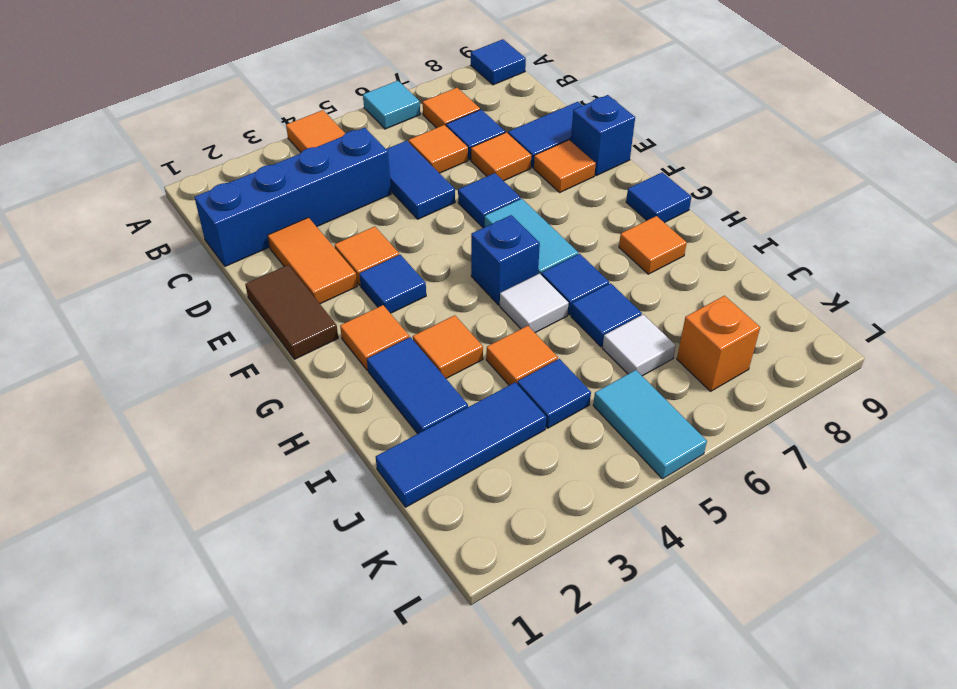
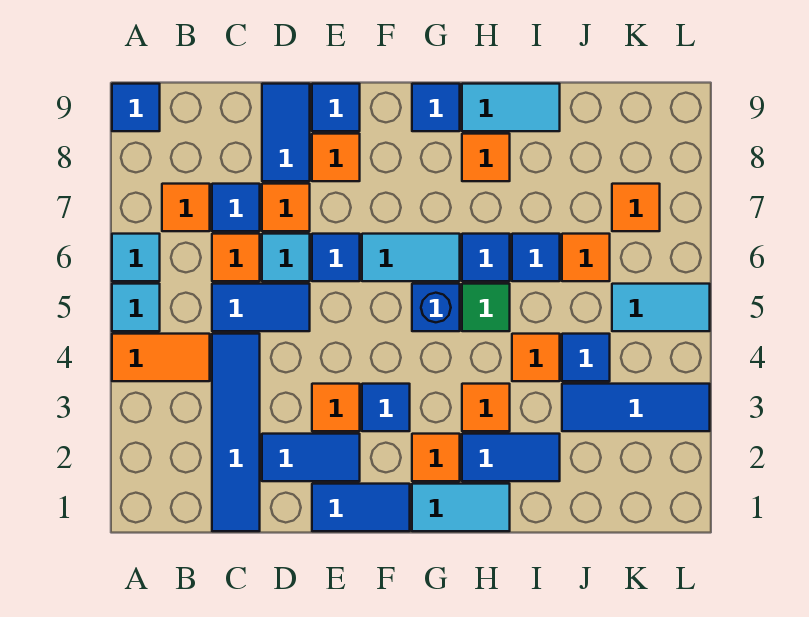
none -> cyan 1x1 tile [112,284,160,331]
blue 1x4 brick [194,128,391,266] -> blue 1x4 tile [212,334,260,531]
orange 1x2 tile [268,218,357,304] -> blue 1x2 tile [262,434,360,481]
none -> cyan 1x1 tile [262,234,310,281]
brown 1x2 tile [245,265,338,359] -> blue 1x2 tile [312,484,410,531]
blue 1x1 brick [571,95,635,176] -> blue 1x1 tile [312,84,360,131]
none -> cyan 1x2 tile [412,484,510,531]
white 1x1 tile [500,274,568,333] -> green 1x1 tile [462,284,510,331]
none -> cyan 1x2 tile [462,84,560,131]
blue 1x3 tile [376,382,546,507] -> blue 1x3 tile turned to [562,384,710,431]
white 1x1 tile [603,314,676,376] -> orange 1x1 tile [562,234,610,281]
orange 1x1 brick [677,296,760,391] -> orange 1x1 tile [612,184,660,231]

